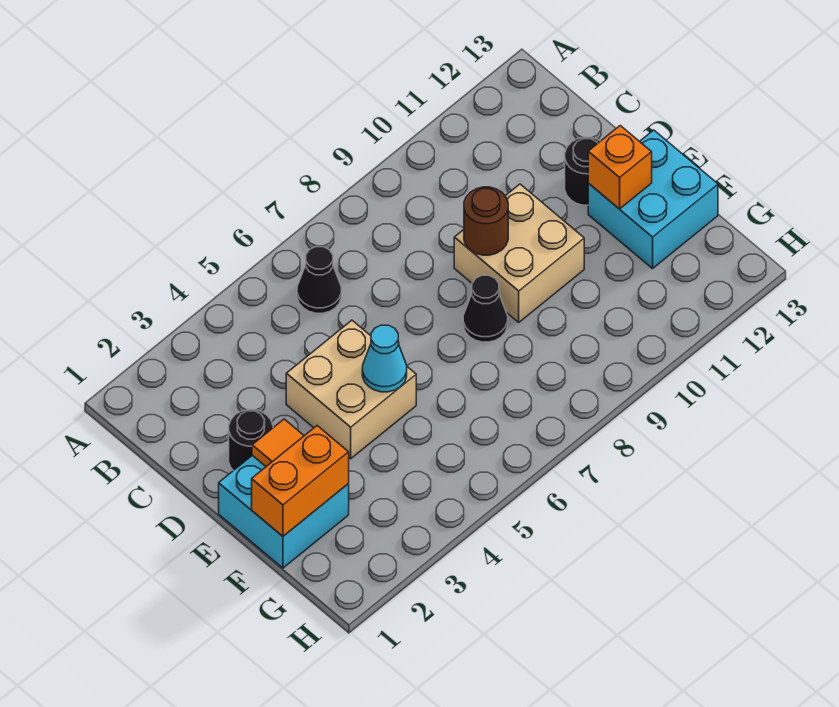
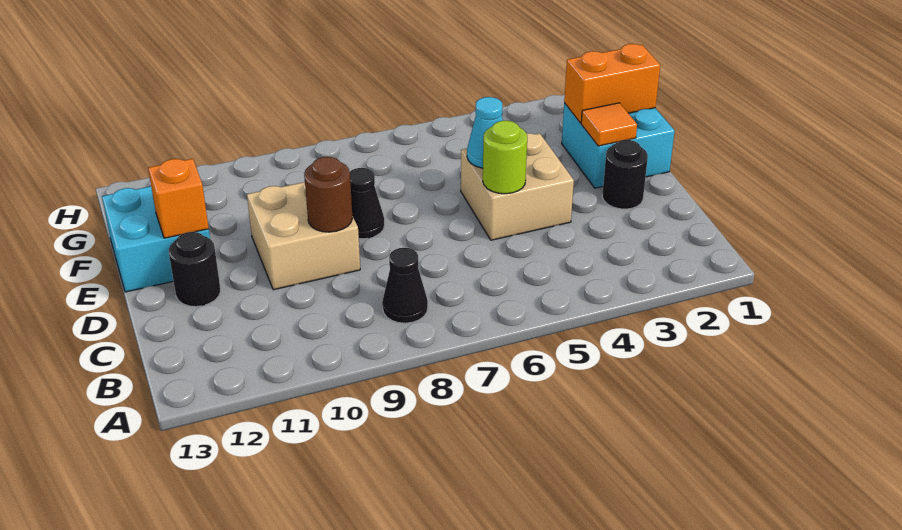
black 1x1 cone [297,247,341,313] -> black 1x1 cone moved to [382,248,428,323]
none -> lime 1x1 round brick [483,121,527,194]

